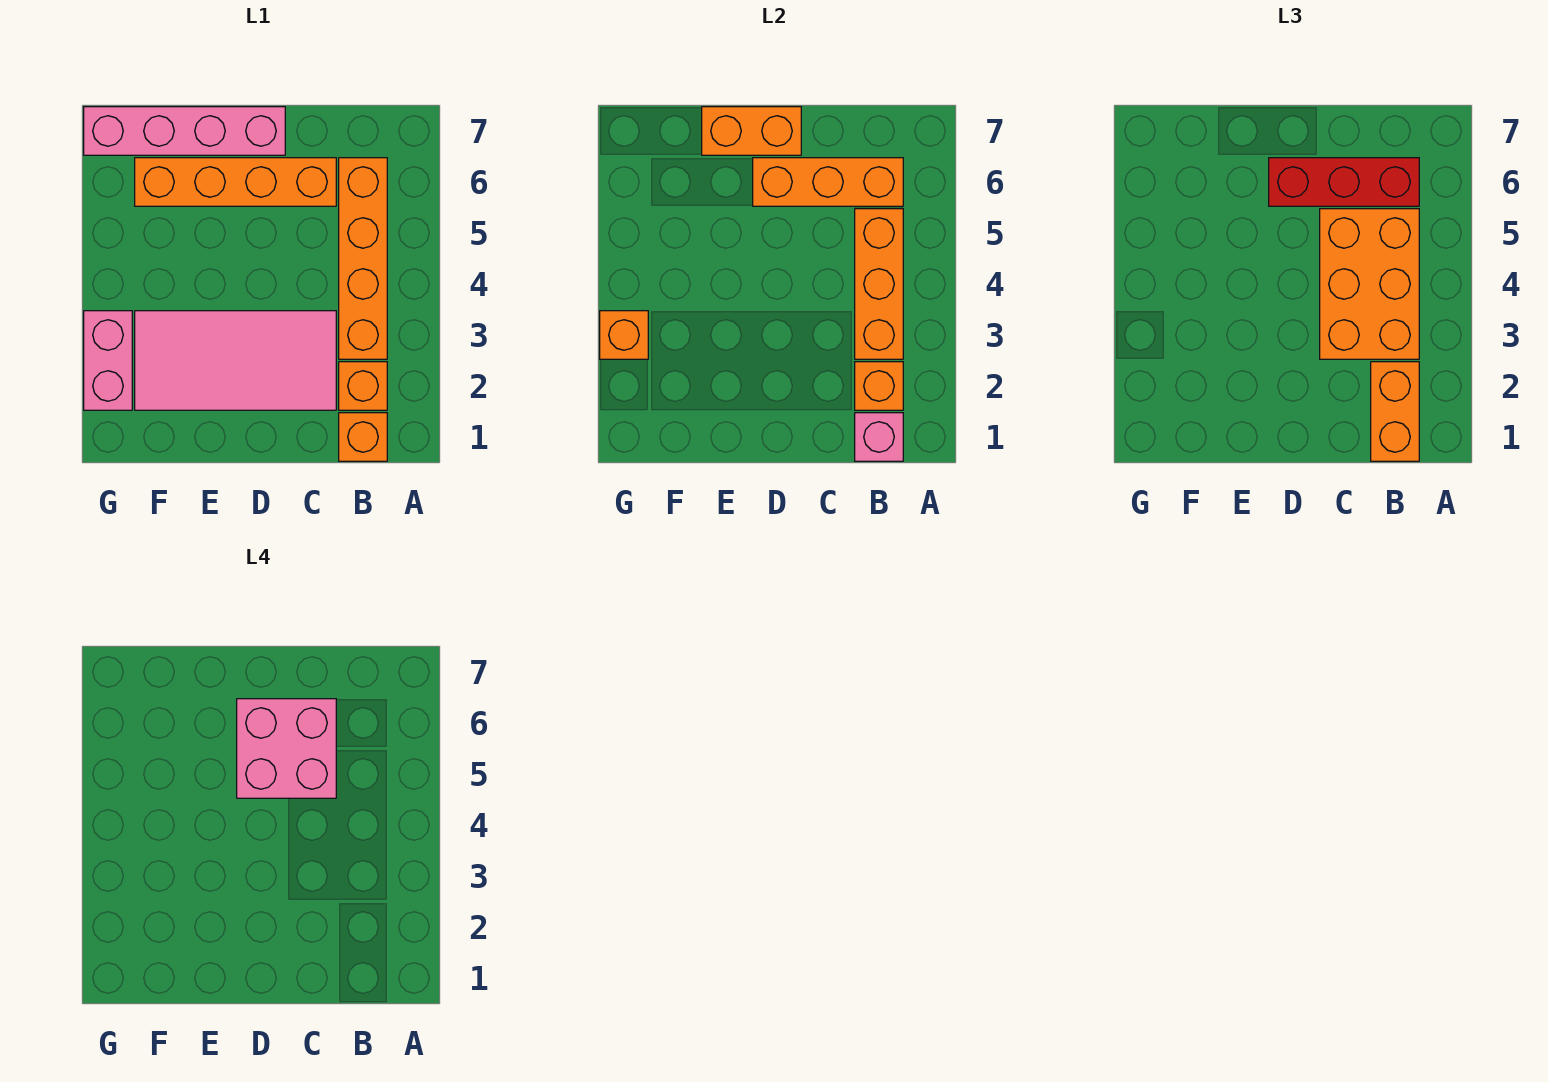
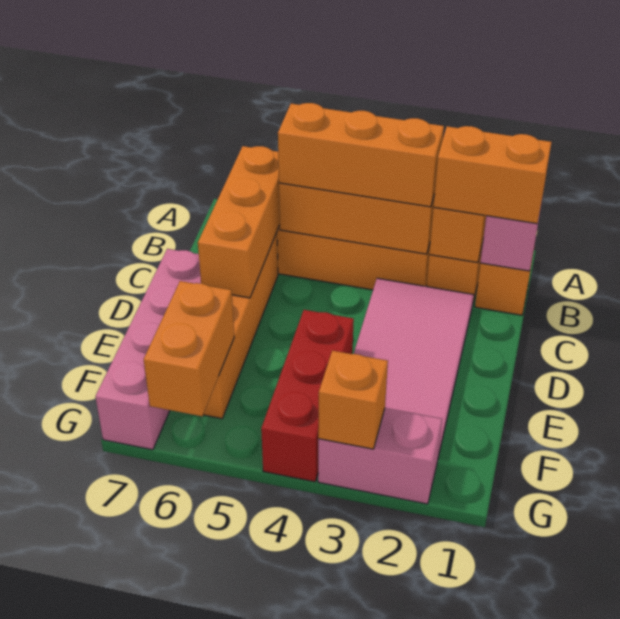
orange 2x3 brick [1320,209,1419,359] -> orange 1x3 brick [278,103,444,207]
red 1x3 brick [1269,158,1419,206] -> red 1x3 brick moved to [261,310,354,482]
pink 2x2 brick [237,699,336,798] -> none
orange 1x2 brick [702,107,801,155] -> orange 1x2 brick moved to [144,281,234,416]

